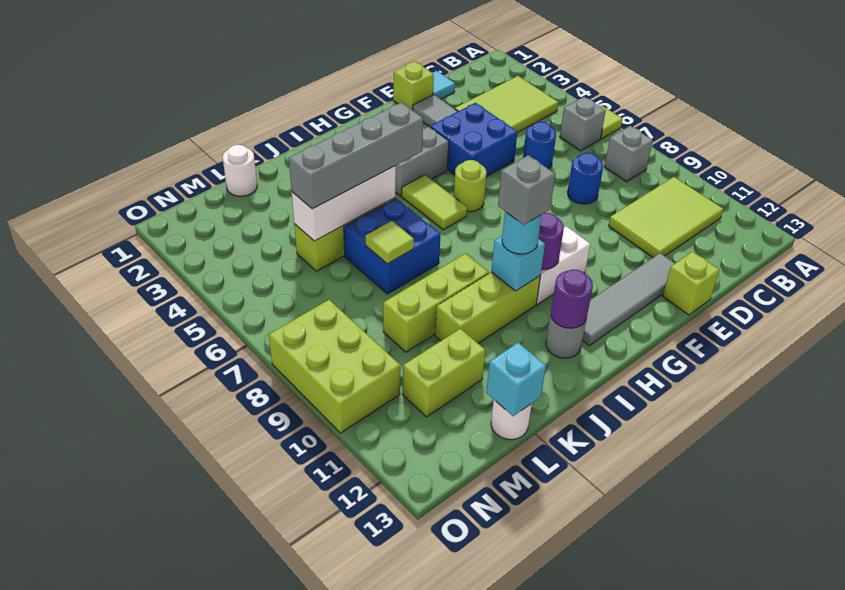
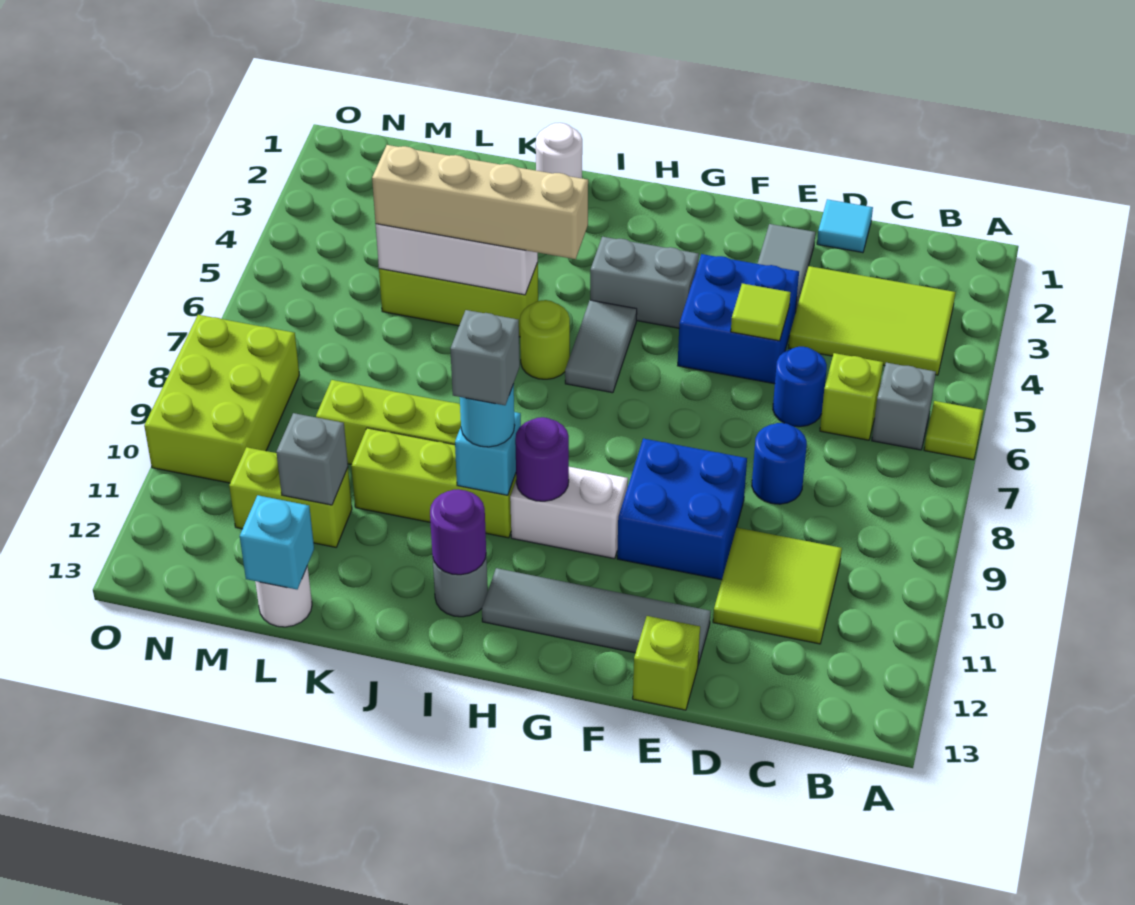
grey 1x1 brick [604,126,653,181] -> grey 1x1 brick moved to [276,413,348,505]
lime 2x3 tile [609,177,723,257] -> lime 2x2 tile [713,528,842,644]
lime 1x1 brick [393,62,434,110] -> lime 1x1 brick moved to [820,353,883,440]
lime 1x1 round brick [454,160,487,212] -> lime 1x1 round brick moved to [520,300,570,379]
lime 1x2 tile [401,175,467,230] -> grey 1x2 tile [565,300,637,393]
grey 1x4 brick [289,102,423,209] -> tan 1x4 brick [372,145,588,259]
blue 2x2 brick [344,199,440,294] -> blue 2x2 brick moved to [617,439,747,580]
lime 1x1 tile [365,221,414,264] -> lime 1x1 tile moved to [731,283,791,341]
white 1x1 round brick [223,145,257,196] -> white 1x1 round brick moved to [536,123,582,178]

